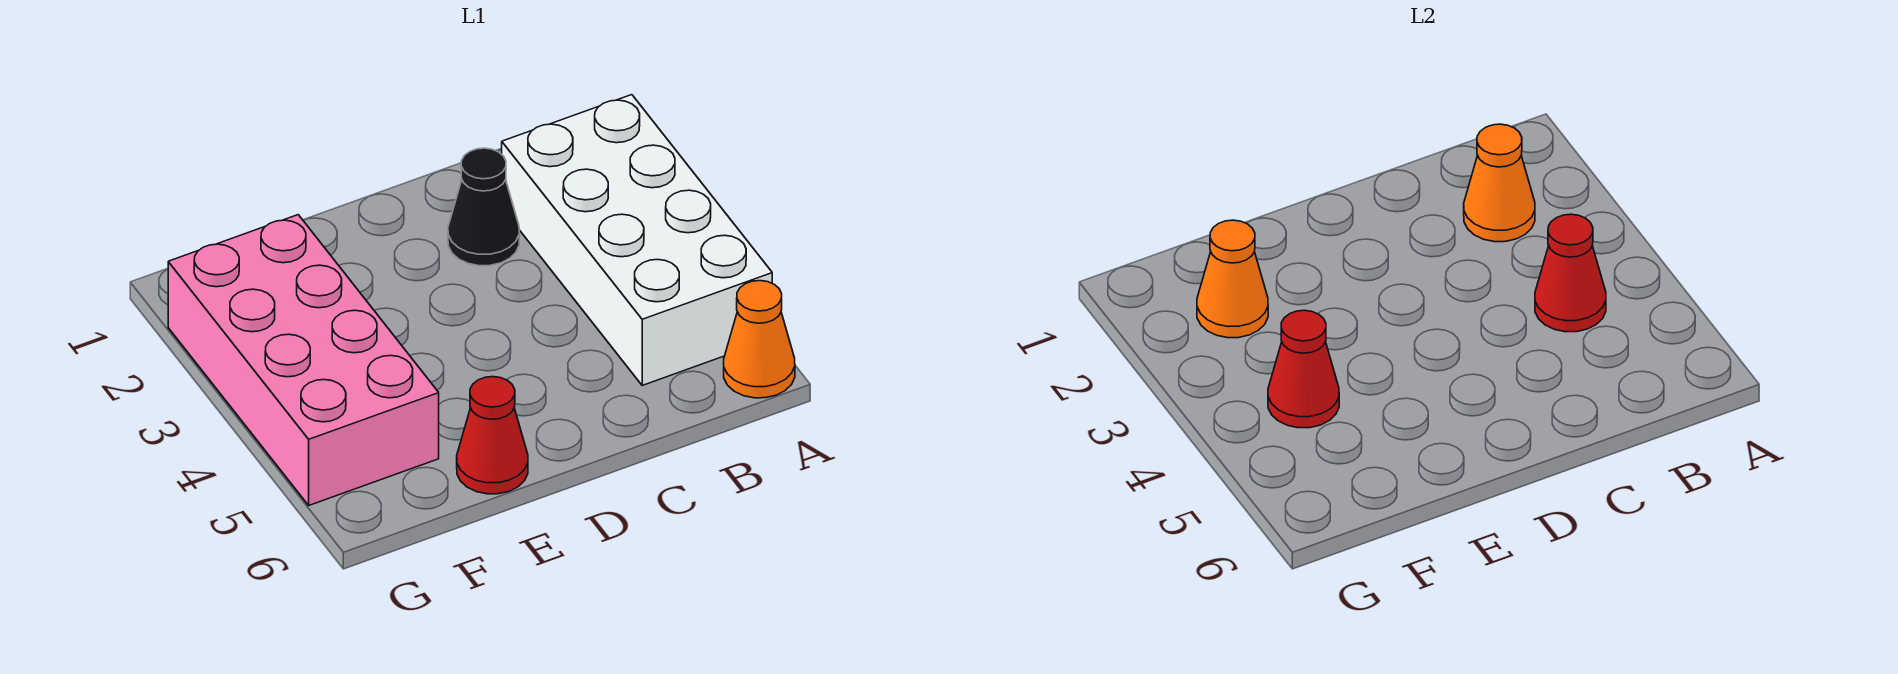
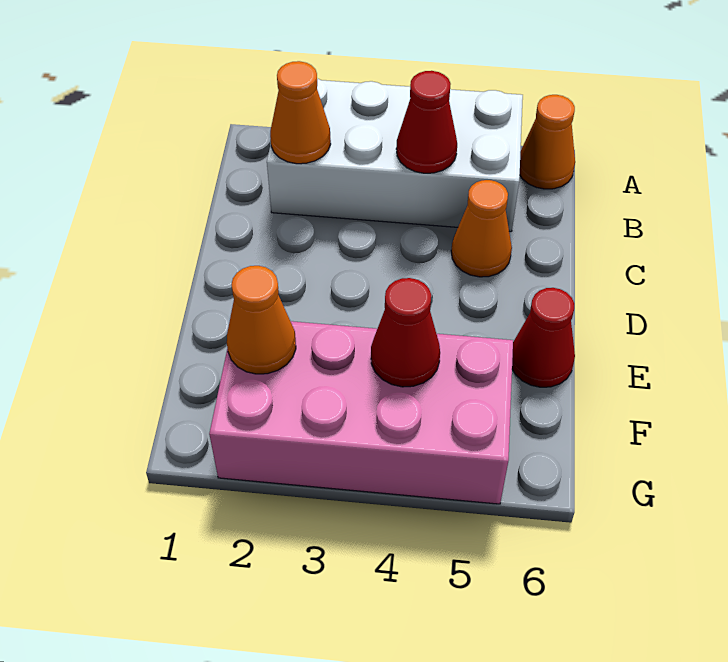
black 1x1 cone [448,148,519,266] -> none
none -> orange 1x1 cone [451,180,512,277]

